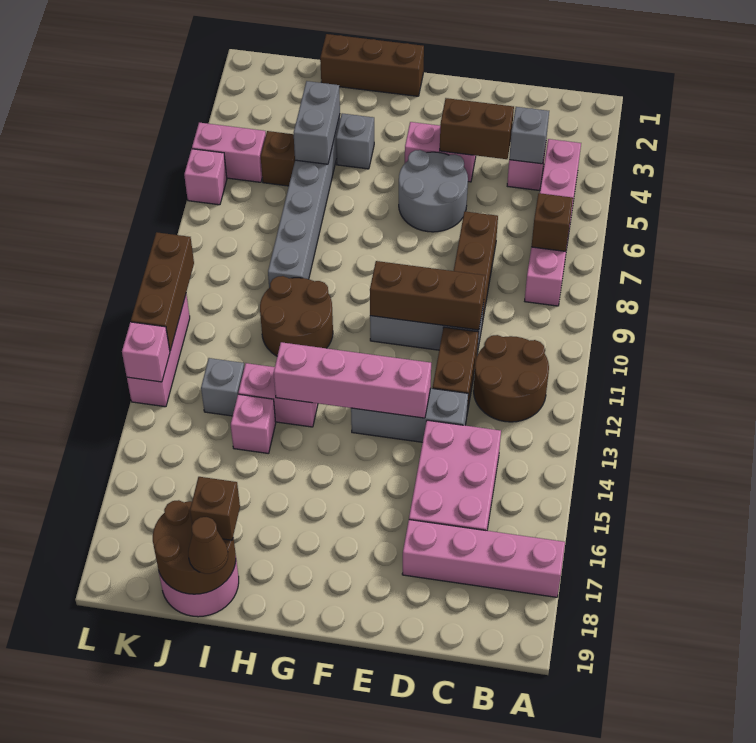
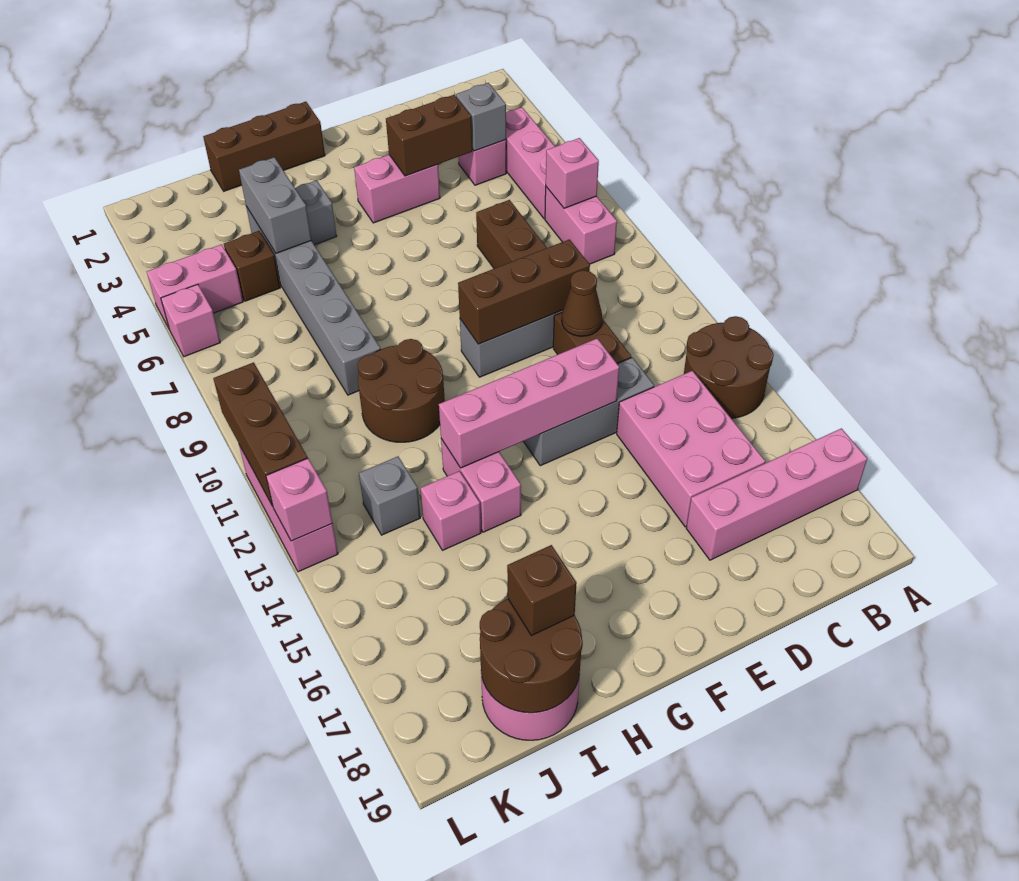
brown 1x1 brick [531,193,573,251] -> pink 1x1 brick [546,138,599,208]
brown 2x2 round brick [474,335,549,422] -> brown 2x2 round brick moved to [684,316,774,418]
grey 2x2 round brick [399,150,468,232] -> none
pink 1x2 brick [238,363,318,427] -> pink 1x2 brick turned to [441,439,521,532]
brown 1x1 cone [188,517,228,574] -> brown 1x1 cone moved to [562,270,602,336]

